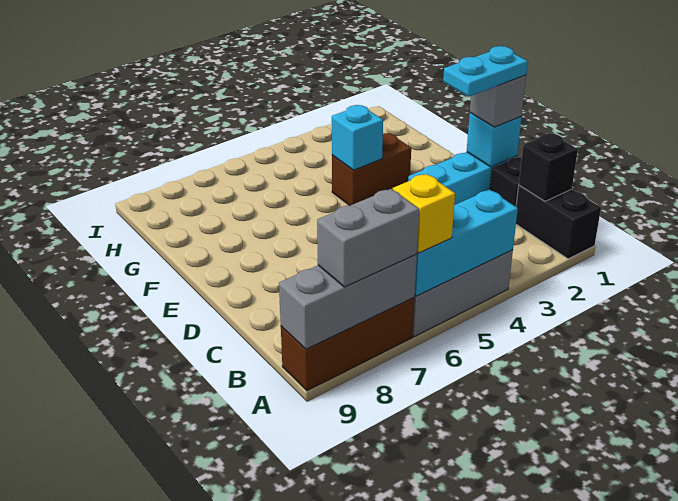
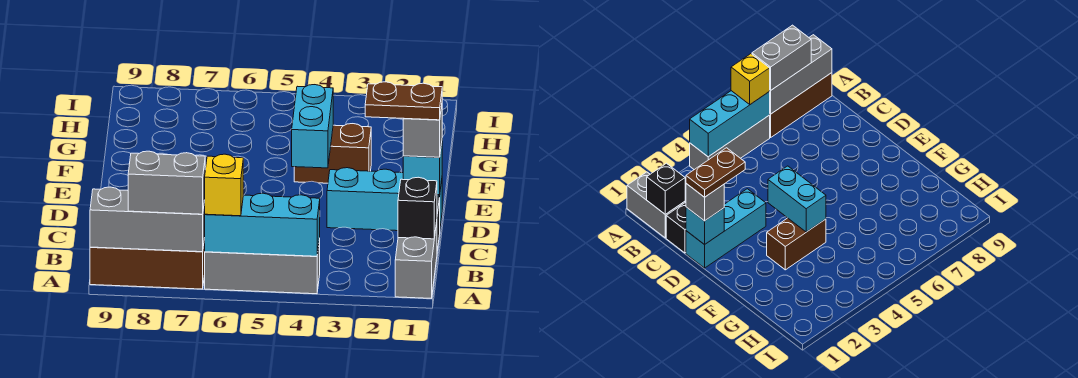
black 1x2 brick [516,185,601,259] -> grey 1x2 brick [395,222,437,298]
cyan 1x2 plate [443,46,528,97] -> brown 1x2 plate [365,82,442,120]
cyan 1x1 brick [332,105,383,170] -> cyan 1x2 brick [292,85,333,168]

